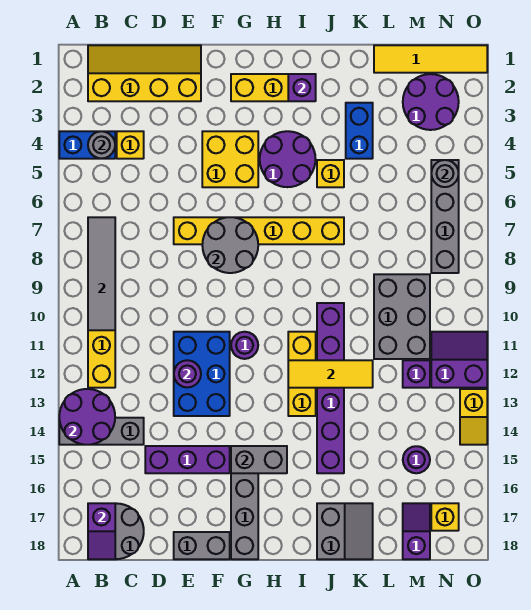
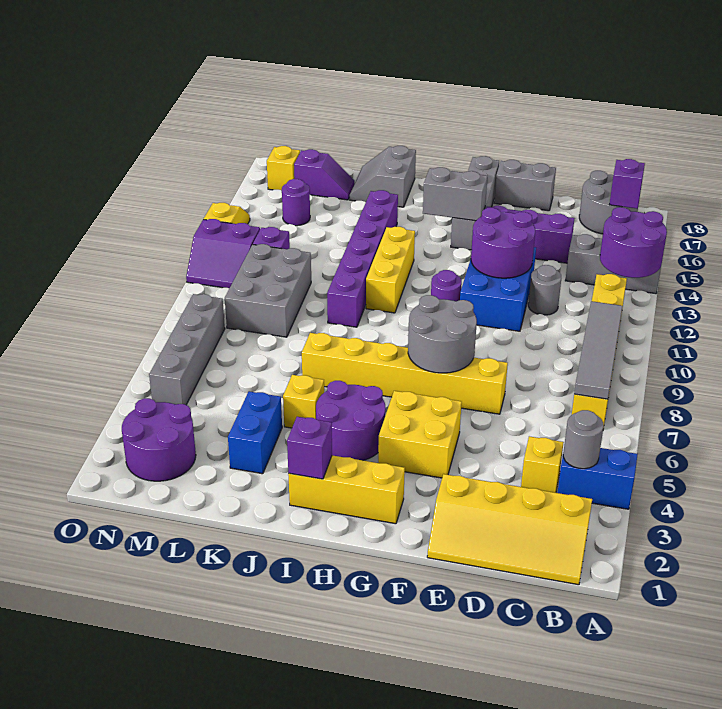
purple 1x1 round brick [174,360,201,388] -> purple 2x2 round brick [471,208,535,278]
yellow 1x3 tile [288,360,373,388] -> none
yellow 1x4 tile [374,45,487,73] -> none
purple 1x2 slope [403,503,430,559] -> purple 1x2 slope turned to [294,149,355,200]
grey 1x1 round brick [431,160,459,187] -> grey 1x1 round brick moved to [528,265,561,315]

